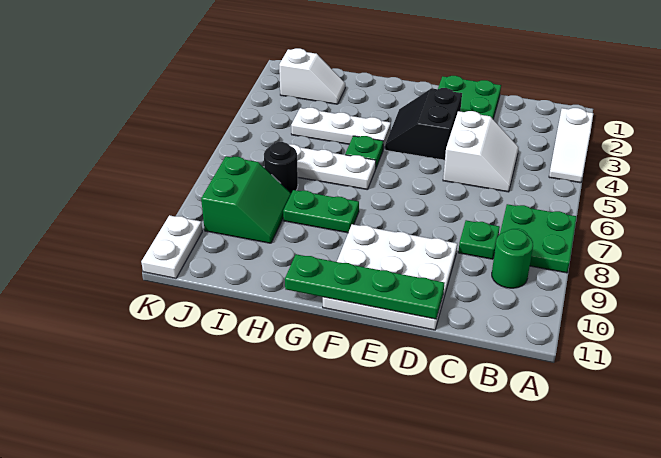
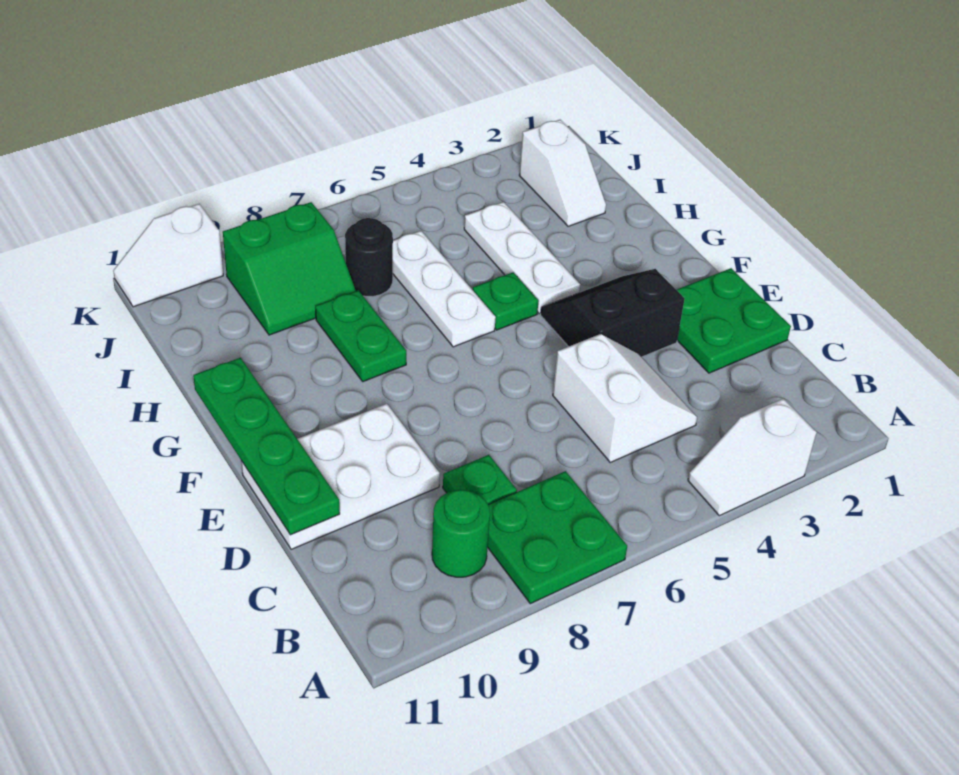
white 2x2 slope [443,111,519,192] -> white 2x2 slope turned to [553,334,697,462]
white 3x3 plate [323,224,457,330] -> white 2x3 plate [241,404,440,549]
white 1x2 plate [141,215,202,278] -> white 1x2 slope [113,204,223,307]

